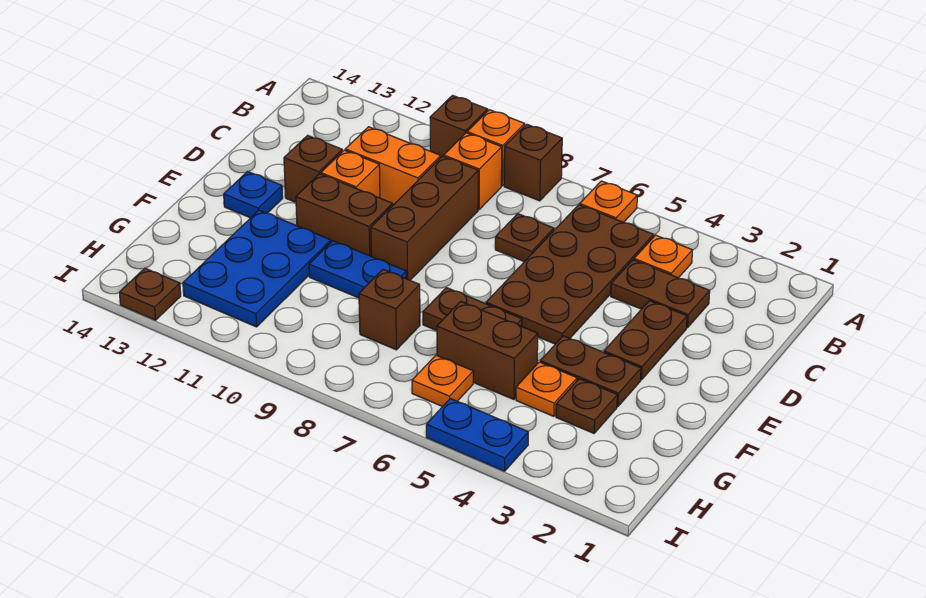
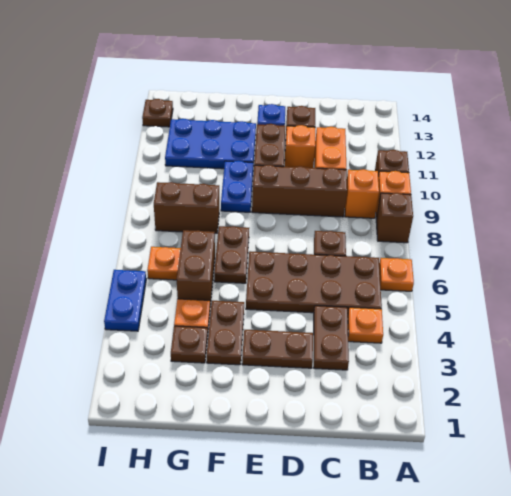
brown 1x1 brick [359,269,420,350] -> brown 1x2 brick [154,182,219,233]

